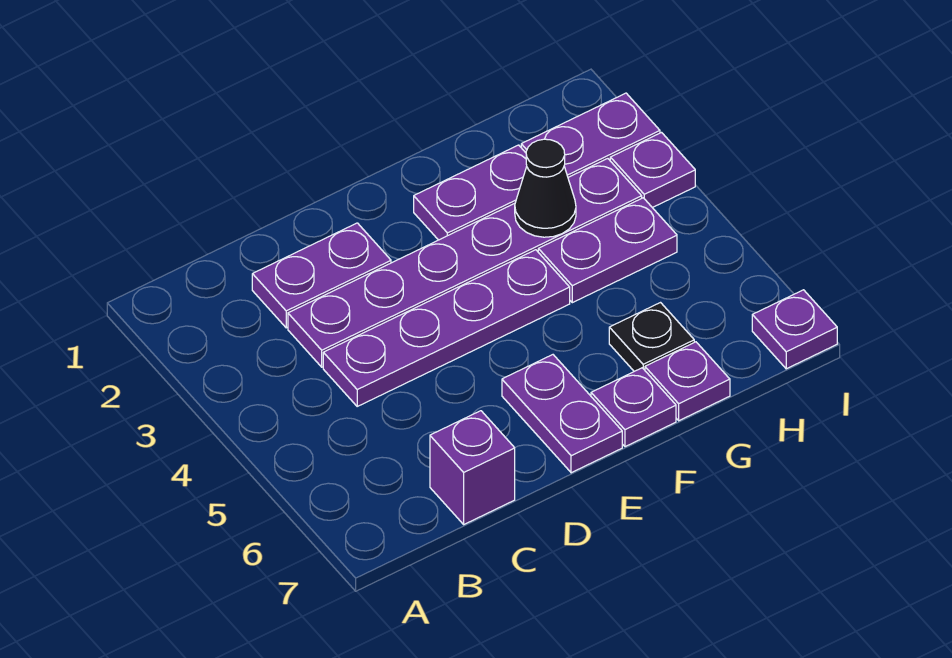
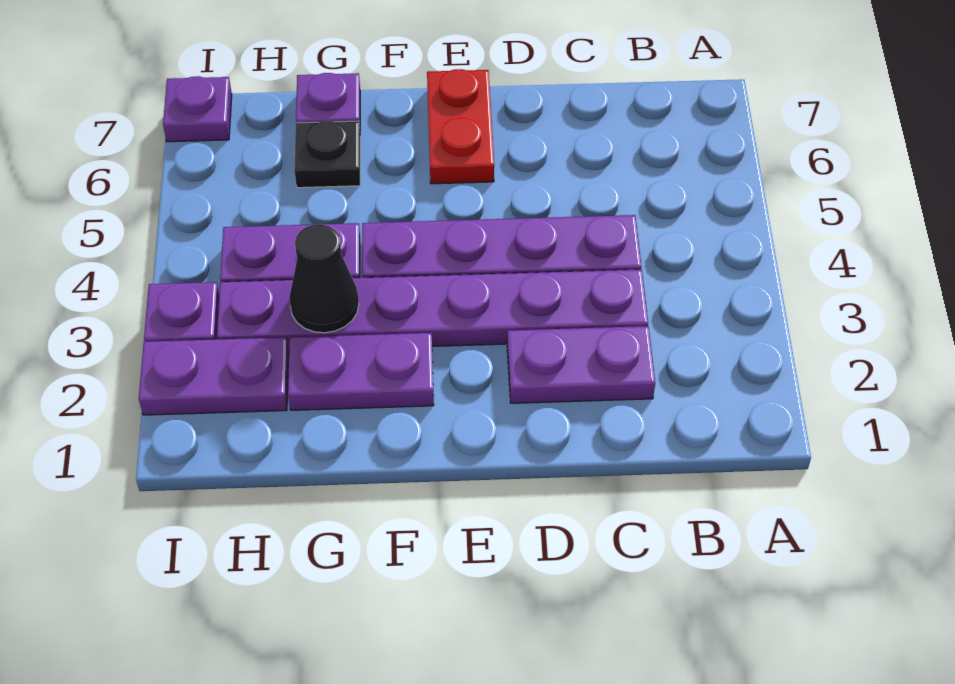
purple 1x1 brick [430,411,515,524] -> none
purple 1x2 plate [502,355,622,473] -> red 1x2 plate [427,69,494,184]
purple 1x1 plate [591,368,676,447] -> none

